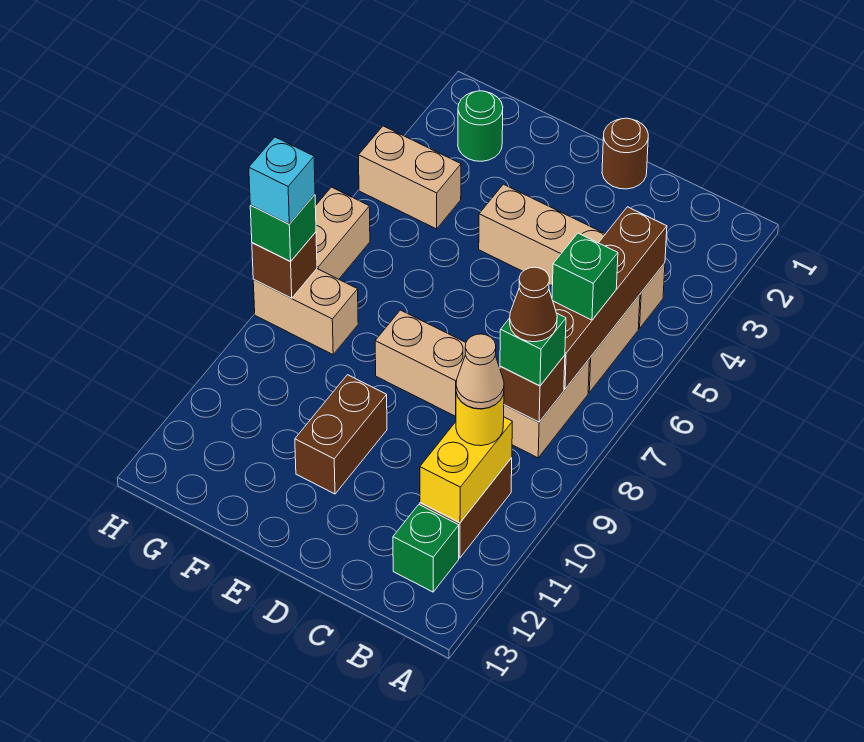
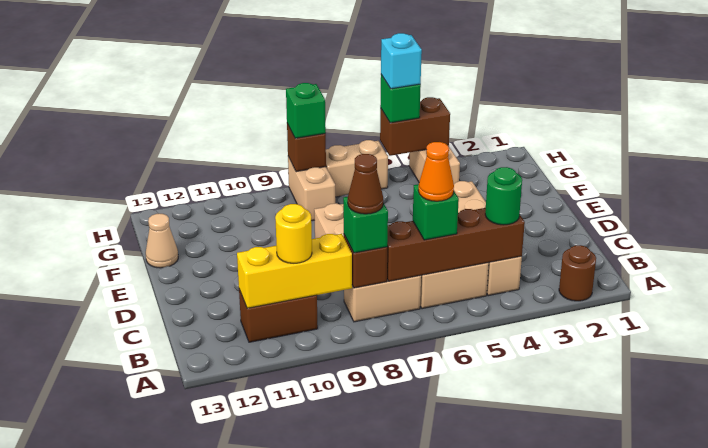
none -> orange 1x1 cone [418,142,454,201]
yellow 1x2 brick [420,417,512,523] -> yellow 1x3 brick [237,234,352,308]
tan 1x1 cone [456,334,504,409] -> tan 1x1 cone moved to [146,214,178,268]
green 1x1 brick [393,505,459,592] -> green 1x1 brick moved to [380,75,421,123]
brown 1x1 round brick [602,118,648,189] -> brown 1x1 round brick moved to [559,245,596,301]
brown 1x2 brick [295,375,387,494] -> brown 1x2 brick moved to [380,97,450,156]
green 1x1 round brick [458,91,503,161] -> green 1x1 round brick moved to [485,167,522,225]
cyan 1x1 brick [249,137,315,224] -> cyan 1x1 brick moved to [381,33,422,89]

